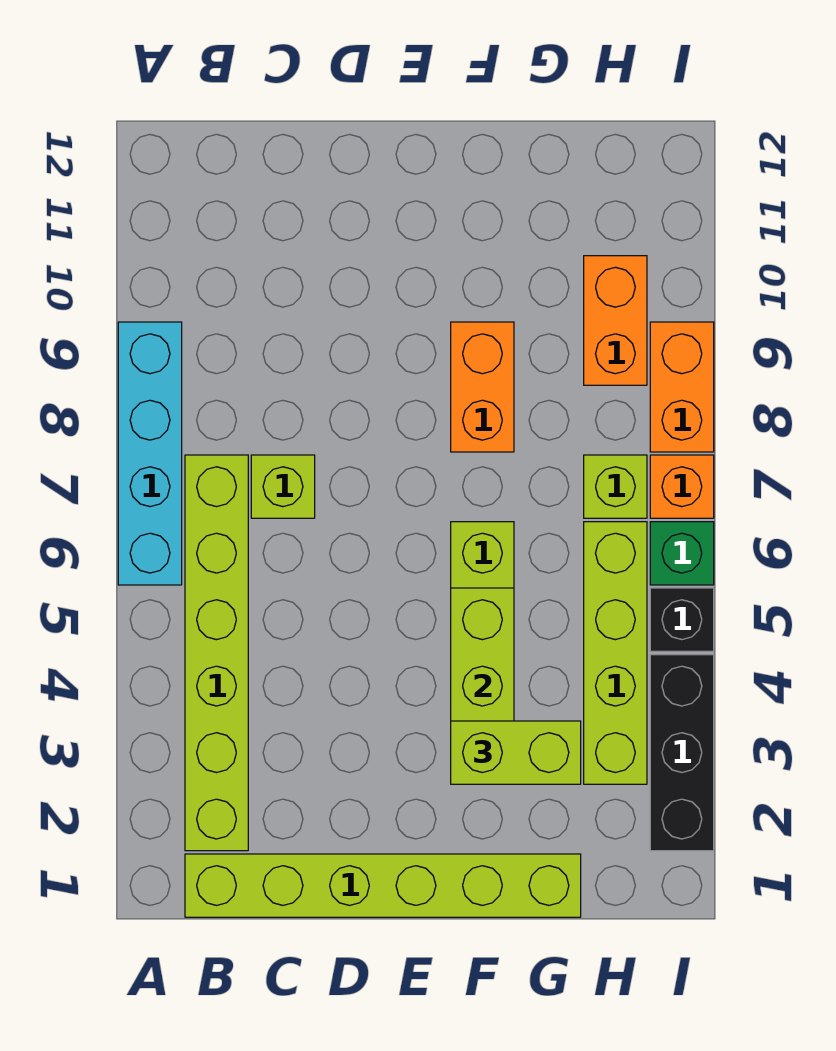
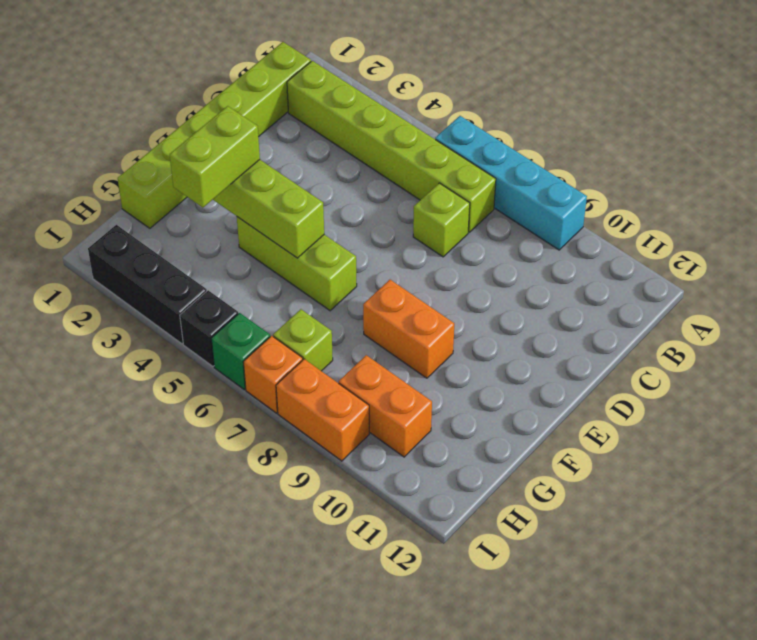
lime 1x4 brick [584,522,647,784] -> none

